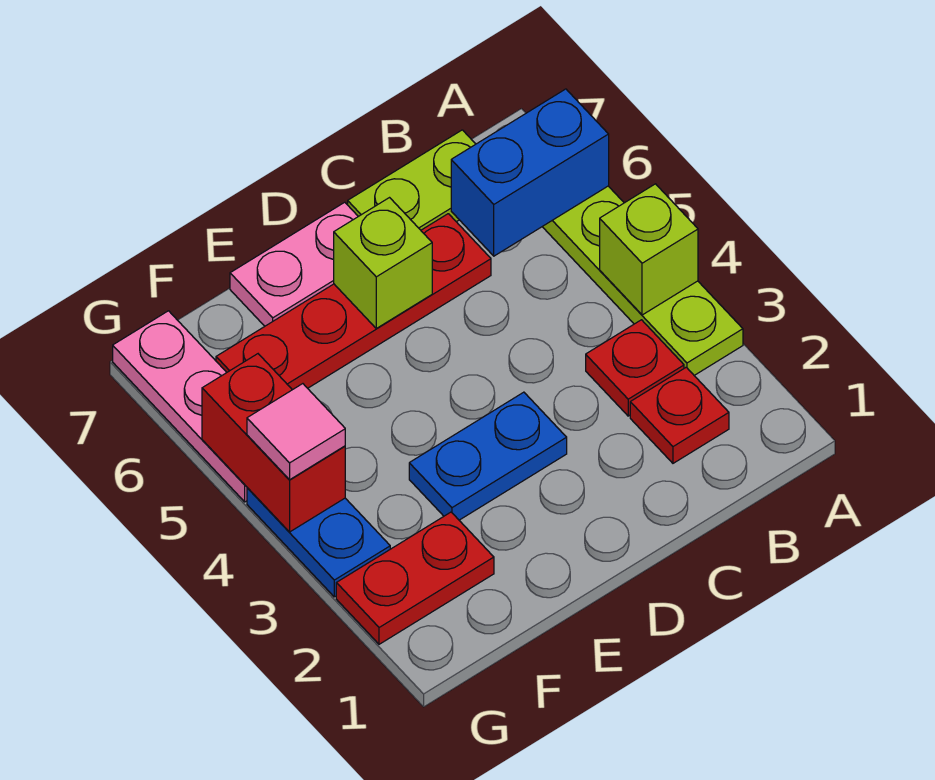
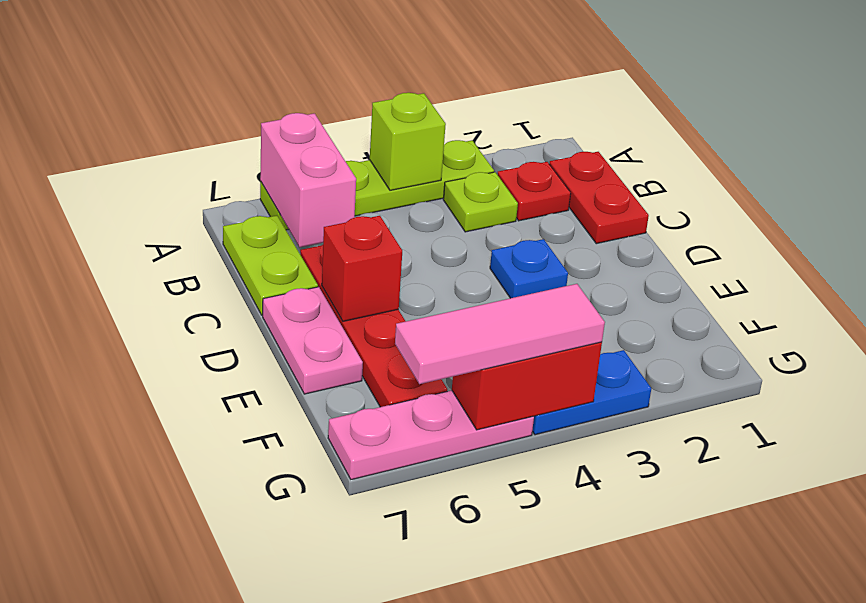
blue 1x2 brick [451,89,609,256] -> pink 1x2 brick [260,113,356,247]
red 1x1 plate [586,320,684,416] -> lime 1x1 plate [443,172,518,232]
blue 1x2 plate [409,392,567,520] -> blue 1x1 plate [490,239,568,298]
lime 1x1 brick [334,198,432,328] -> red 1x1 brick [322,216,402,321]
red 1x2 plate [336,512,494,644] -> red 1x2 plate moved to [550,152,649,244]
pink 1x1 tile [247,384,345,480] -> pink 1x3 tile [395,284,605,384]

